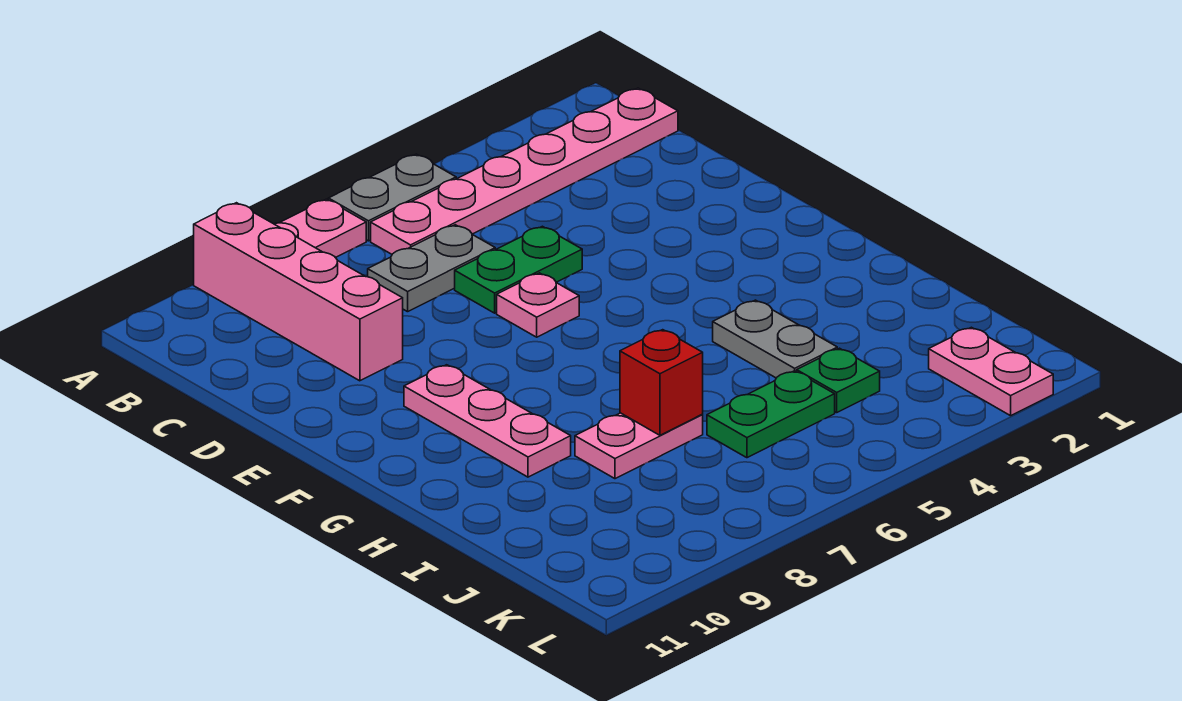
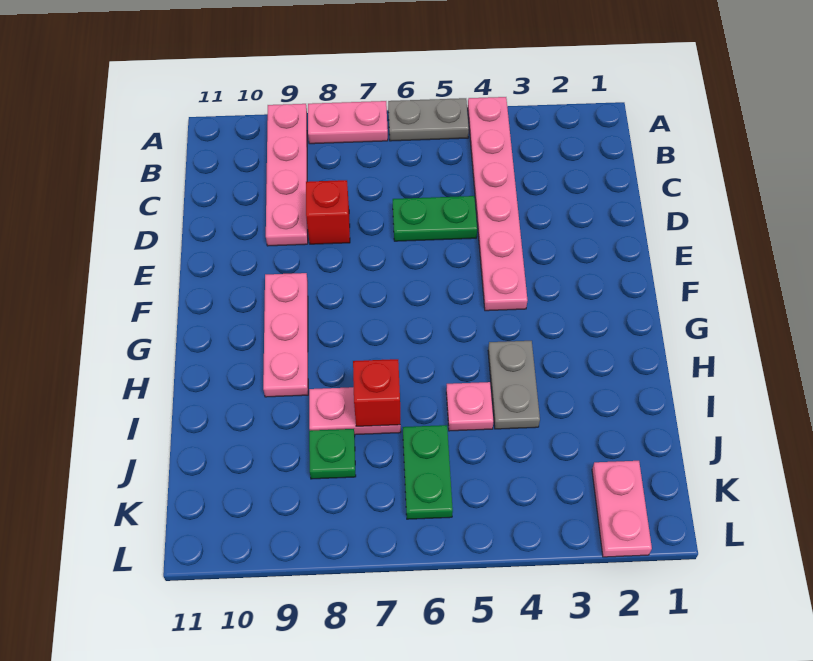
pink 1x4 brick [194,203,403,381] -> pink 1x4 plate [266,104,308,246]
pink 1x6 plate [371,88,678,254] -> pink 1x6 plate turned to [468,97,527,311]
grey 1x2 plate [368,225,495,312] -> none
none -> red 1x1 brick [306,180,350,244]
pink 1x1 plate [497,273,579,337] -> pink 1x1 plate moved to [446,382,494,431]
green 1x1 plate [797,348,880,412] -> green 1x1 plate moved to [309,429,356,479]
green 1x2 plate [707,371,835,458] -> green 1x2 plate turned to [403,425,453,519]

